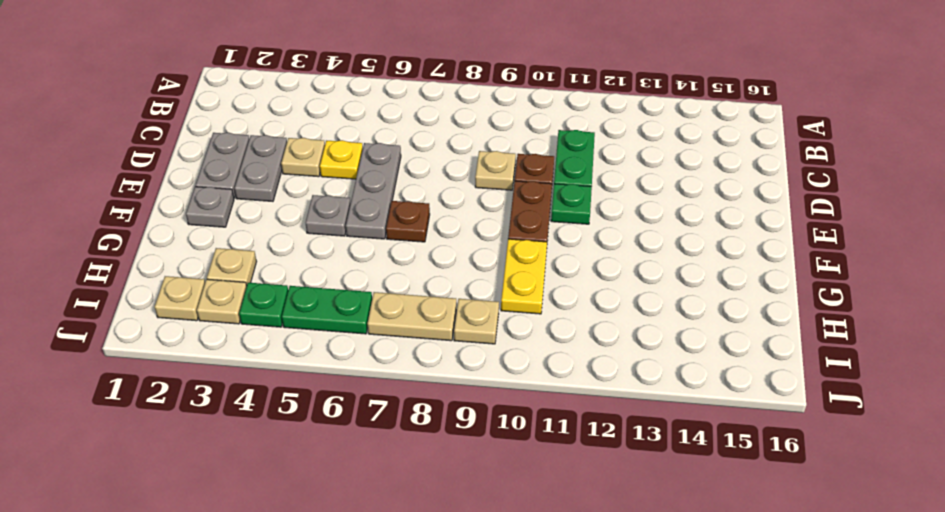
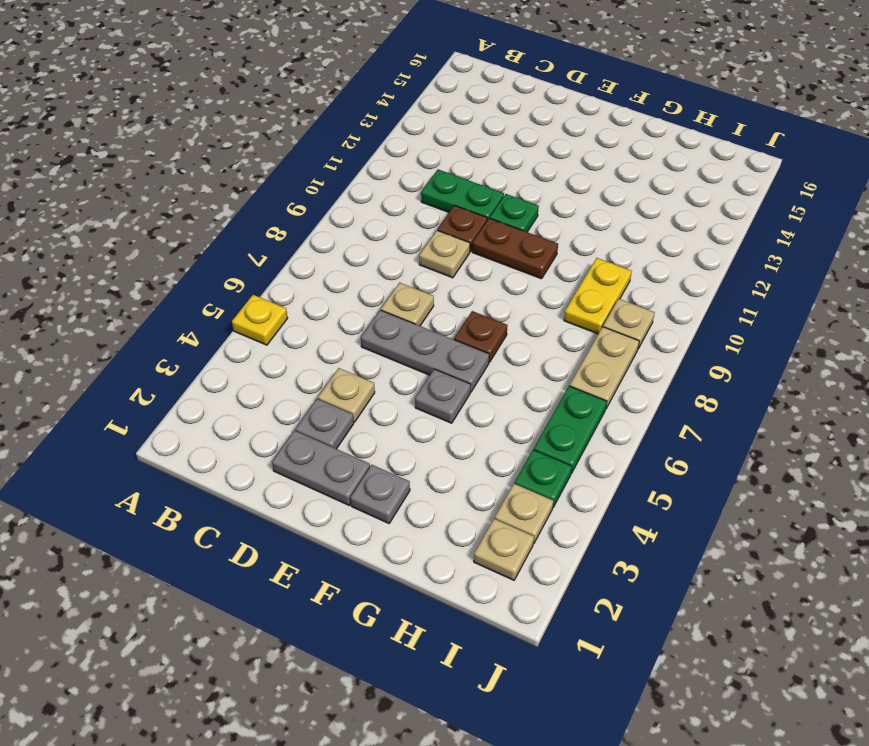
grey 1x2 plate [234,135,287,201] -> grey 1x1 plate [295,399,354,449]
yellow 1x1 plate [320,140,363,179] -> yellow 1x1 plate moved to [232,295,288,345]
yellow 1x2 plate [501,239,547,314] -> yellow 1x2 plate turned to [564,258,632,334]
tan 1x1 plate [207,248,257,286] -> tan 1x1 plate moved to [381,283,434,326]

